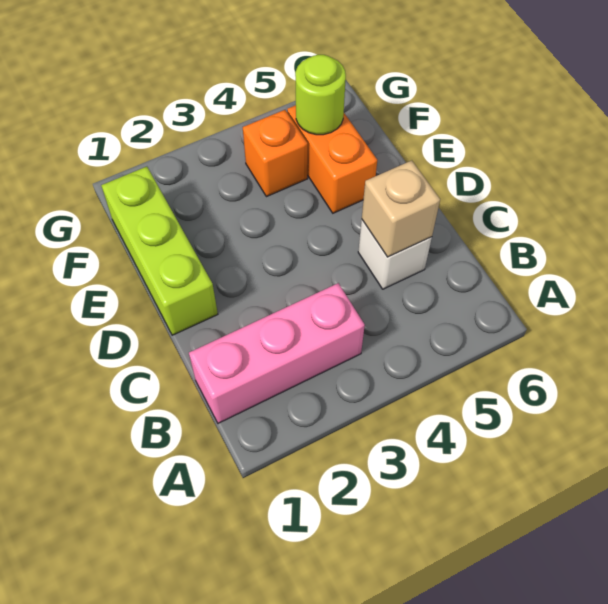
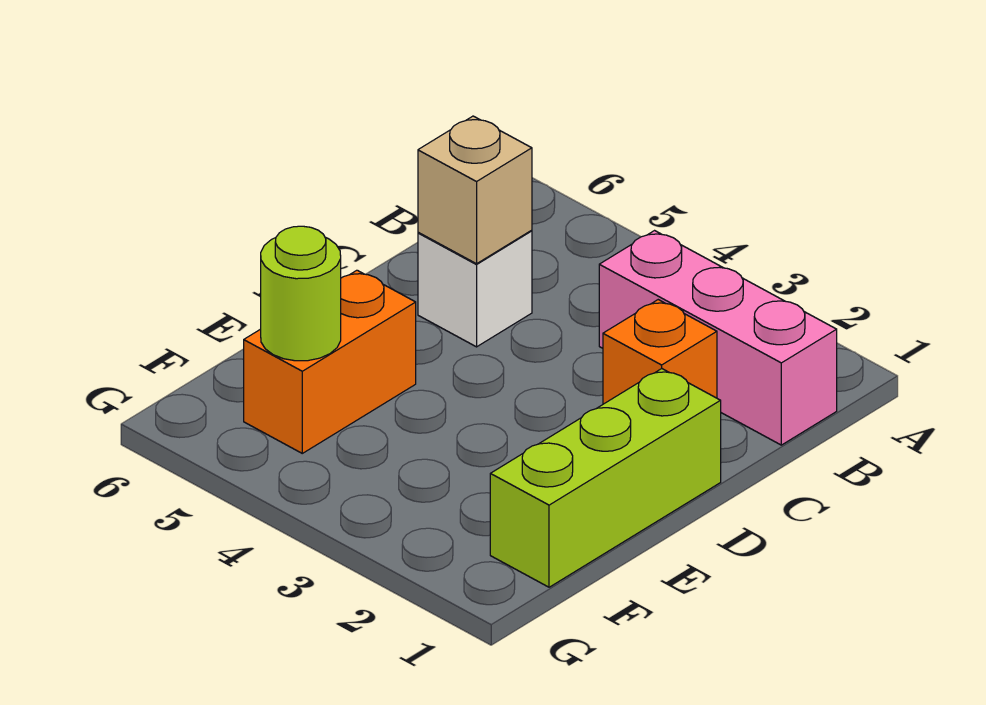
orange 1x1 brick [243,110,308,197] -> orange 1x1 brick moved to [603,300,717,404]

